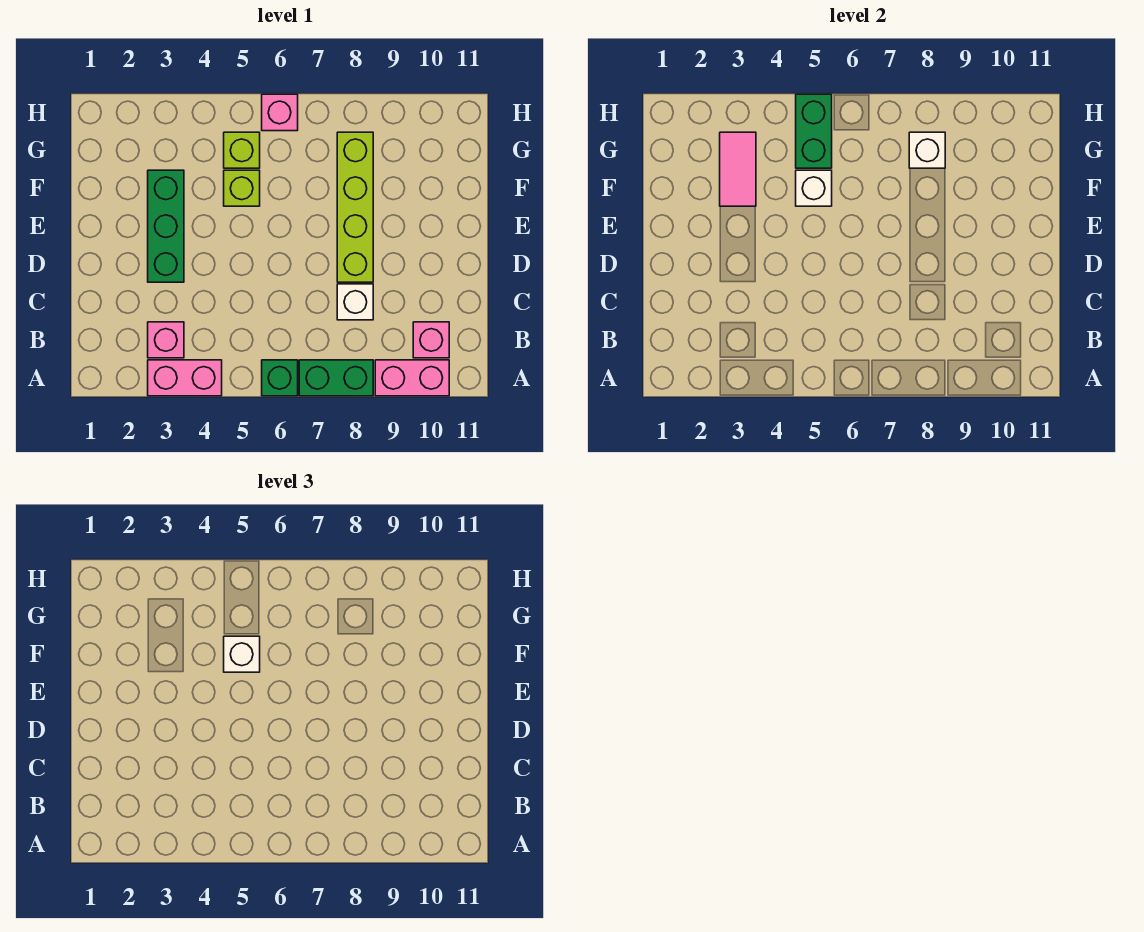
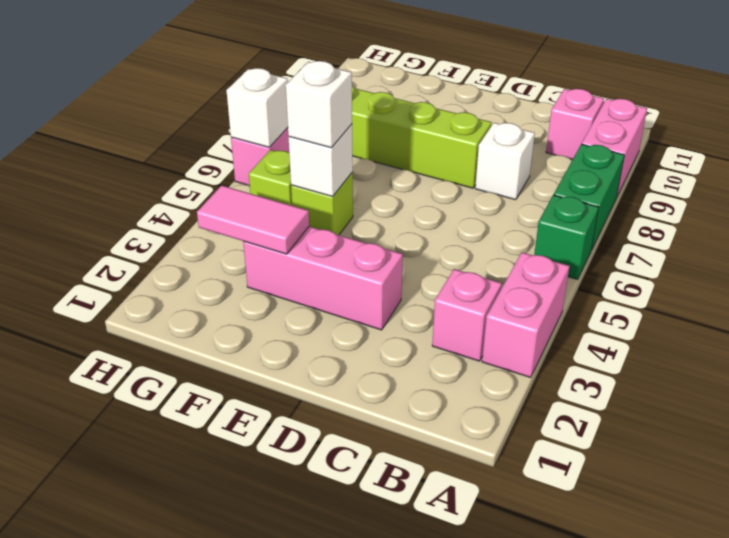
green 1x3 brick [148,170,184,282] -> pink 1x3 brick [243,227,403,330]
green 1x2 brick [796,94,832,168] -> none
white 1x1 brick [909,132,945,168] -> white 1x1 brick moved to [226,68,288,147]

